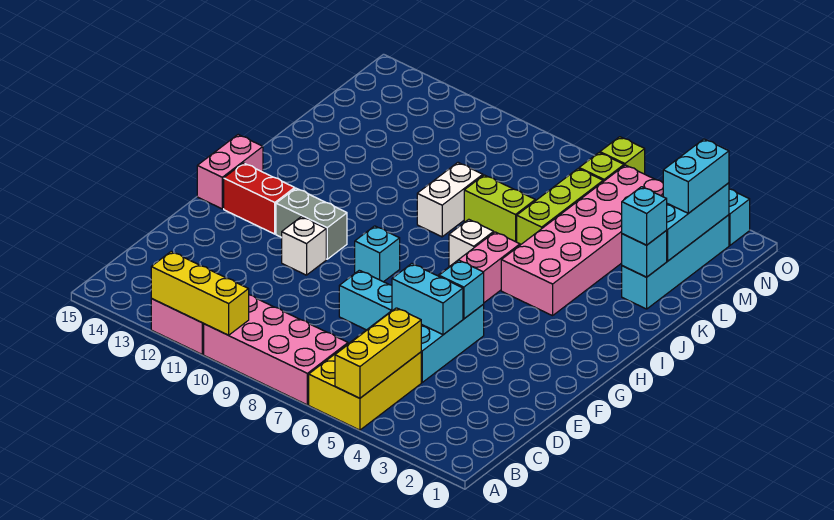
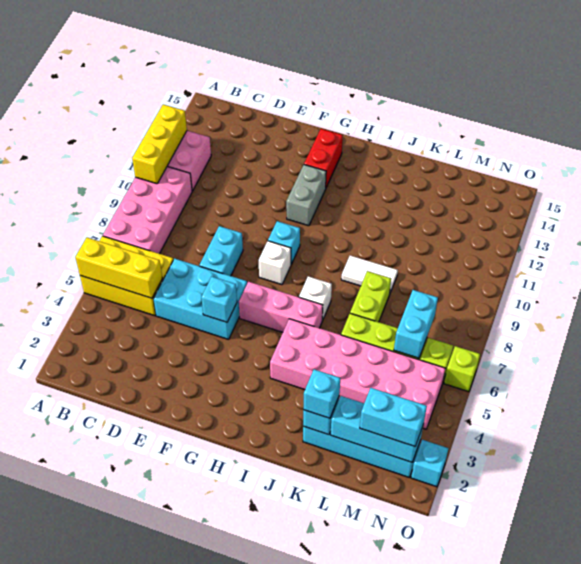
cyan 1x2 brick [392,264,463,335] -> cyan 1x2 brick moved to [394,290,438,358]
white 1x1 brick [282,217,326,275] -> white 1x1 brick moved to [259,241,291,285]
pink 1x2 brick [197,135,263,209] -> none
white 1x2 brick [417,163,483,237] -> white 1x2 tile [341,256,398,295]

